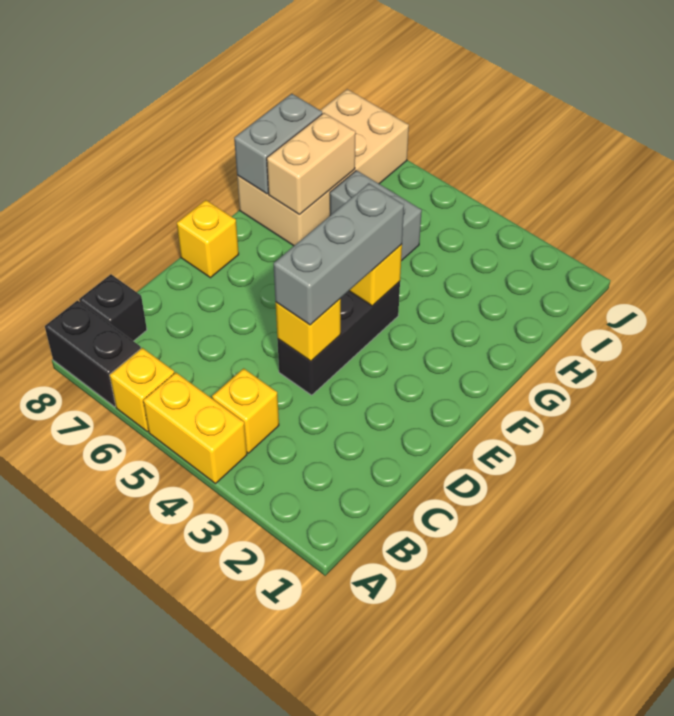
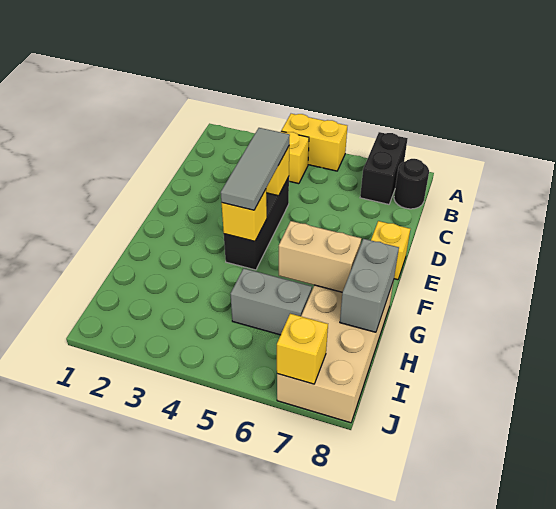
yellow 1x1 brick [110,348,174,432] -> yellow 1x1 brick moved to [277,314,328,384]
black 1x2 brick [45,301,141,407] -> black 1x2 brick turned to [360,132,408,204]
black 1x1 brick [79,274,147,341] -> black 1x1 round brick [394,159,429,209]
grey 1x3 brick [273,183,404,325] -> grey 1x3 tile [221,128,290,210]
tan 1x2 brick [267,113,356,215] -> tan 1x2 brick turned to [279,221,361,292]

